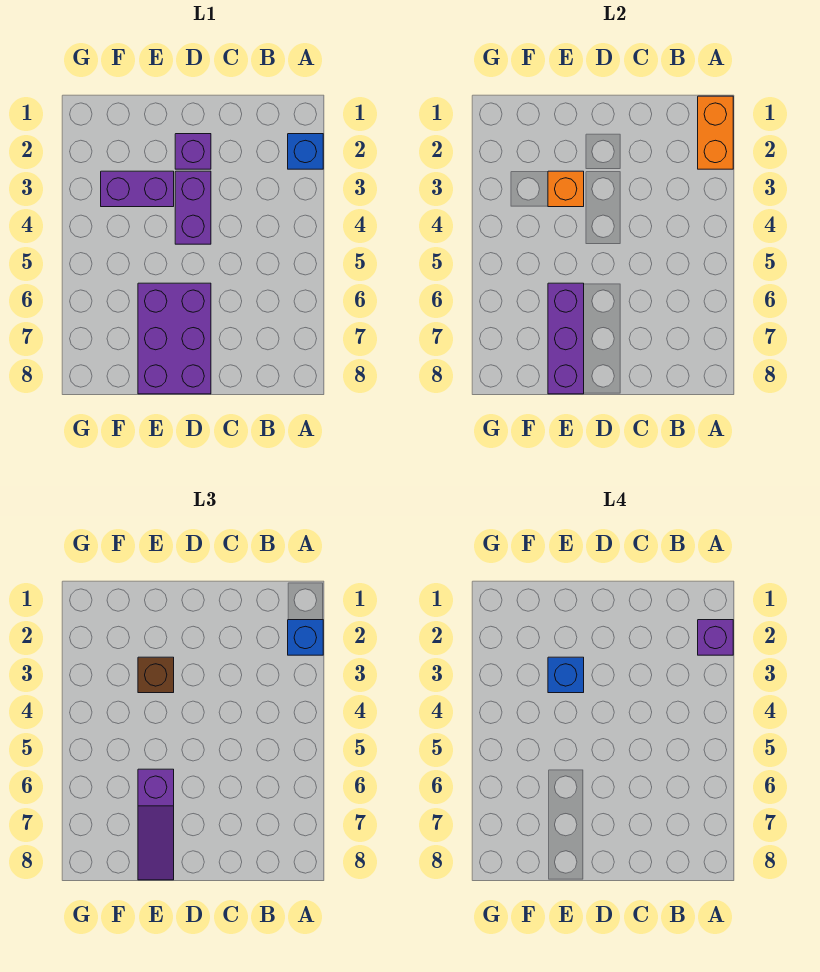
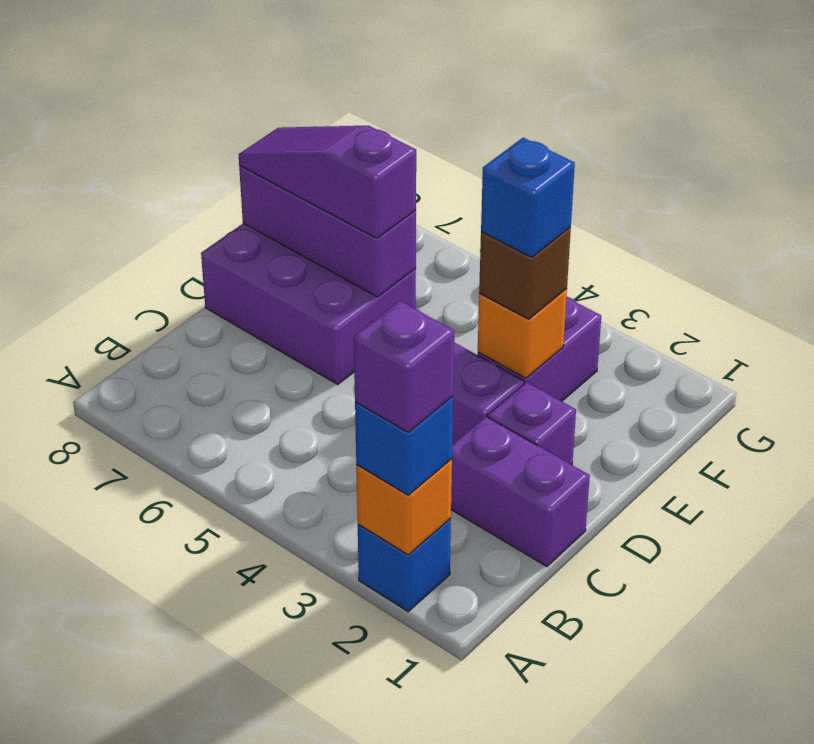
orange 1x2 brick [698,96,733,169] -> orange 1x1 brick [356,459,452,555]
none -> purple 1x2 brick [451,417,590,567]

